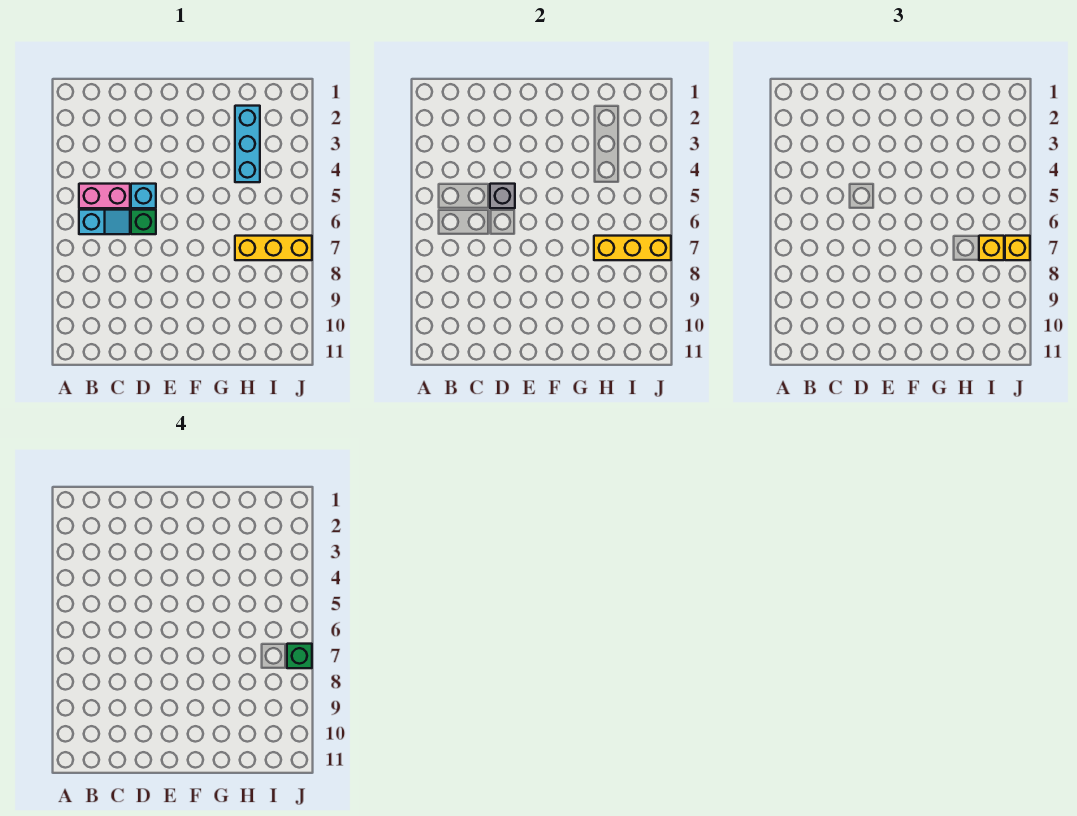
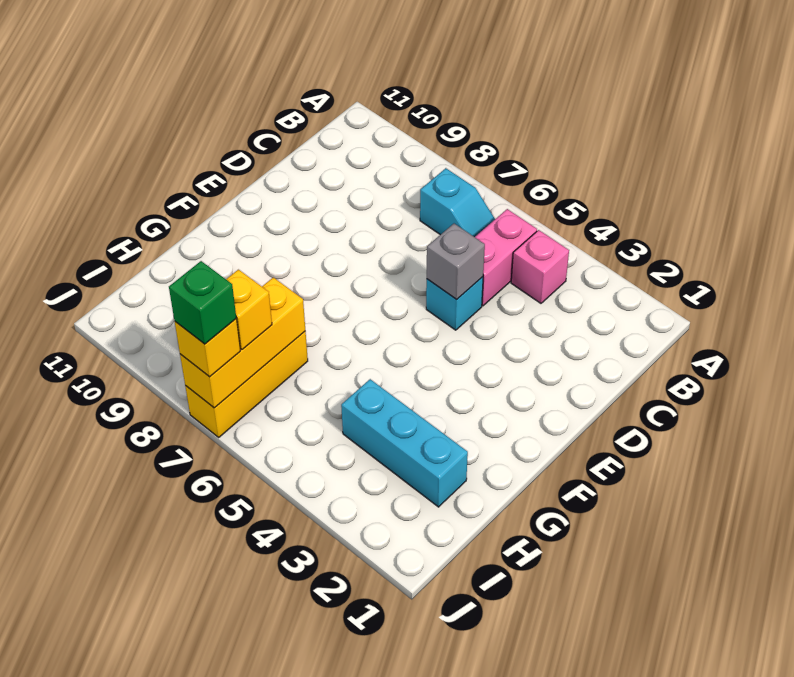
none -> pink 1x1 brick [511,230,569,303]
cyan 1x2 slope [79,210,130,234] -> cyan 1x2 slope turned to [420,168,495,237]
green 1x1 brick [131,210,156,234] -> none

